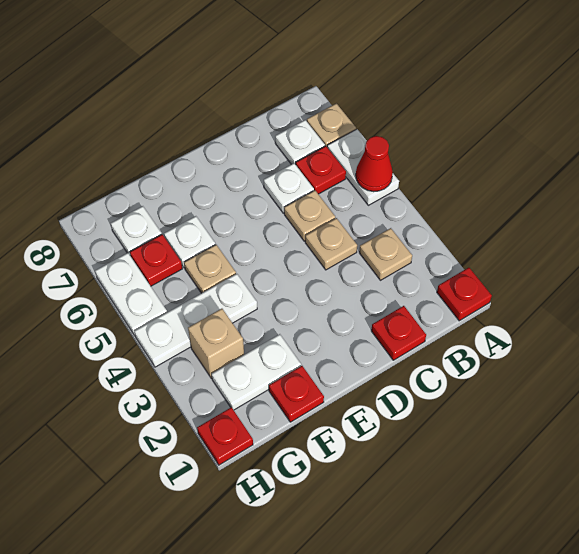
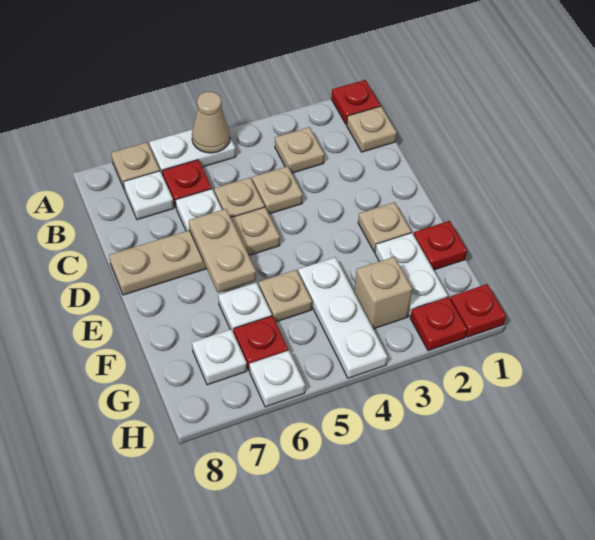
red 1x1 cone [356,136,393,192] -> tan 1x1 cone [192,92,230,153]
none -> tan 1x1 plate [347,106,397,152]
red 1x1 plate [371,306,426,360] -> red 1x1 plate moved to [410,297,467,351]
none -> tan 1x4 plate [109,207,280,295]
none -> tan 1x2 plate [189,209,256,292]
none -> tan 1x1 plate [358,202,411,252]
white 1x2 plate [95,253,167,335] -> white 1x1 plate [249,350,305,407]

